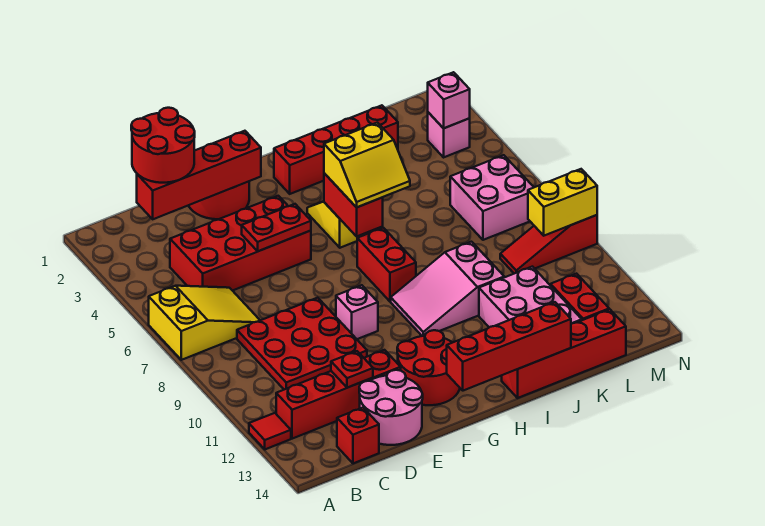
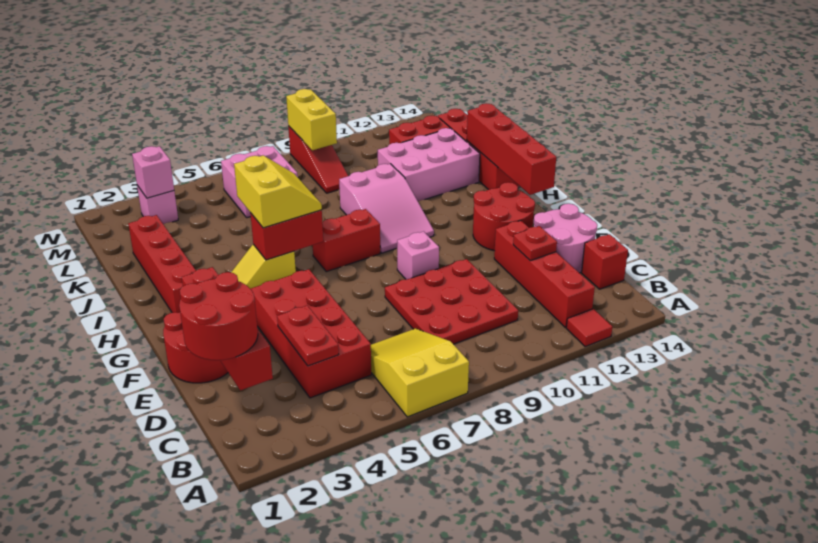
red 1x2 plate [242,204,311,251] -> red 1x2 plate moved to [277,306,339,366]

